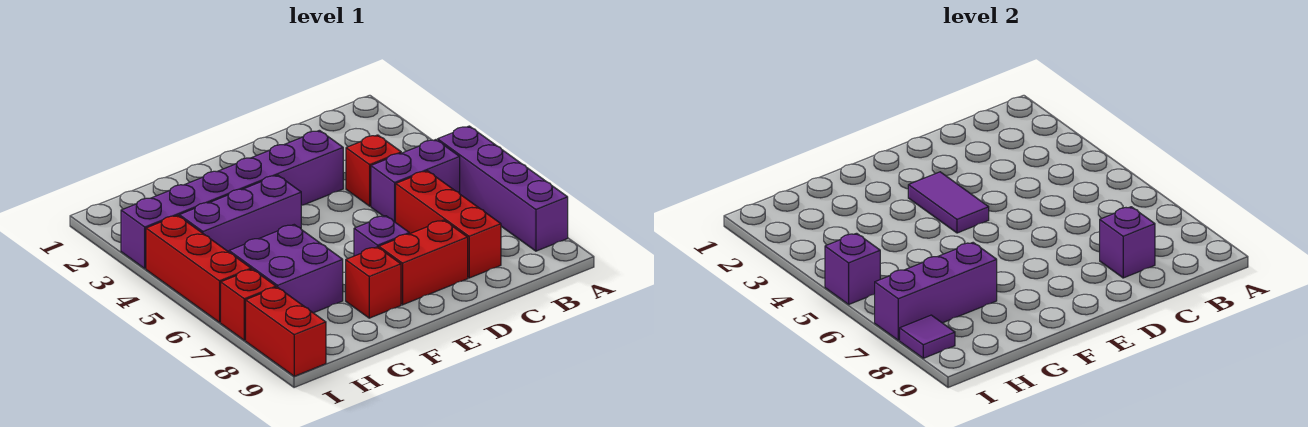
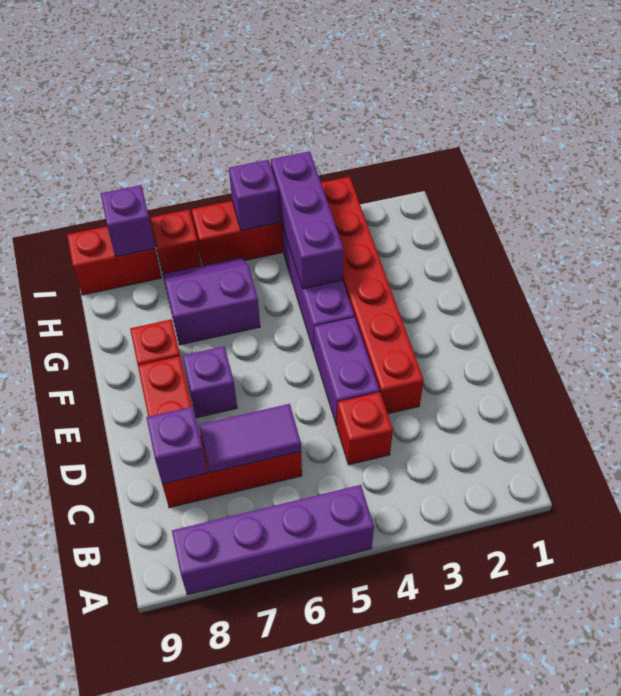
purple 1x2 brick [371,140,460,222] -> purple 1x2 brick moved to [314,317,380,426]
purple 1x6 brick [121,130,343,269] -> red 1x6 brick [321,177,424,414]
purple 1x2 tile [908,172,989,233] -> purple 1x2 tile moved to [199,404,301,473]
purple 2x2 brick [229,225,343,313] -> purple 2x2 slope [163,258,260,345]
purple 1x3 brick [875,243,997,340] -> purple 1x3 brick moved to [271,151,344,289]
purple 1x1 tile [900,315,955,358] -> purple 1x1 brick [101,185,155,257]

